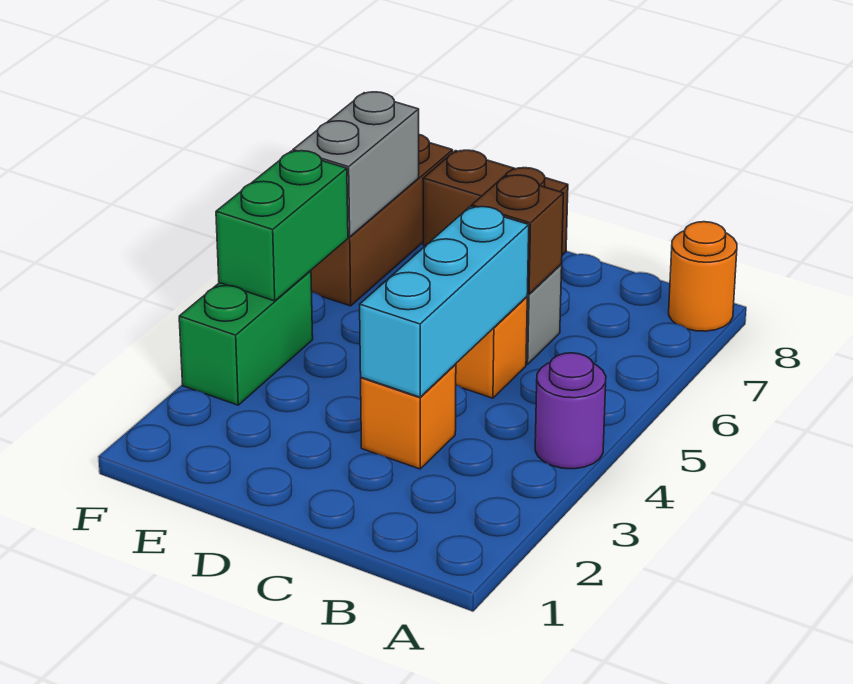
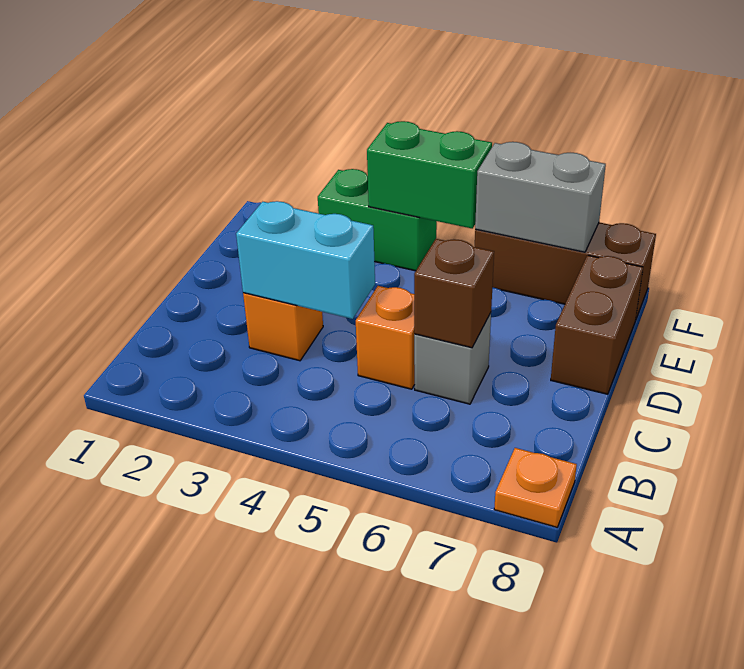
purple 1x1 round brick [535,353,606,469] -> none
orange 1x1 round brick [669,222,737,331] -> orange 1x1 plate [494,448,577,527]
cyan 1x3 brick [360,207,529,397] -> cyan 1x2 brick [236,201,375,319]

